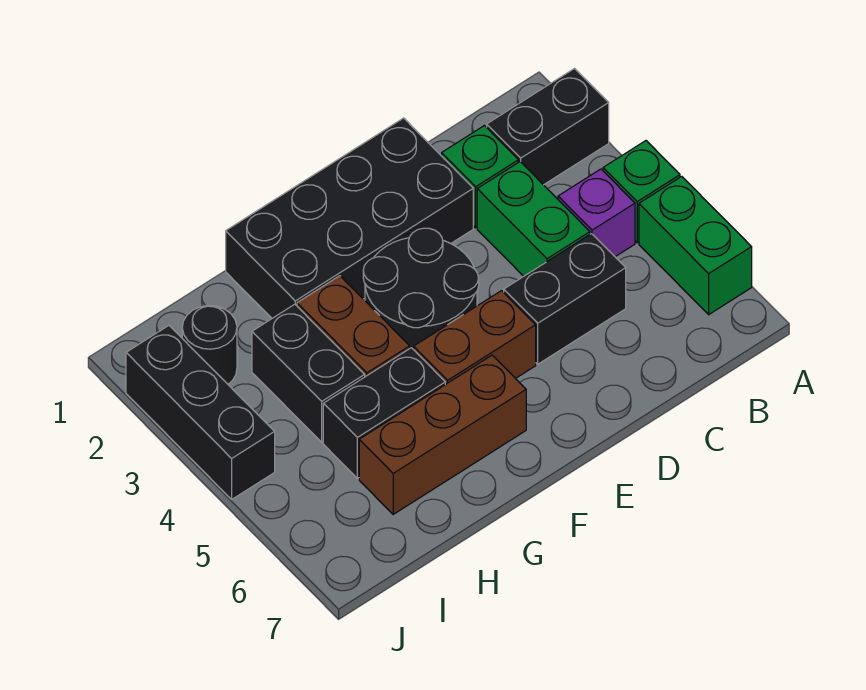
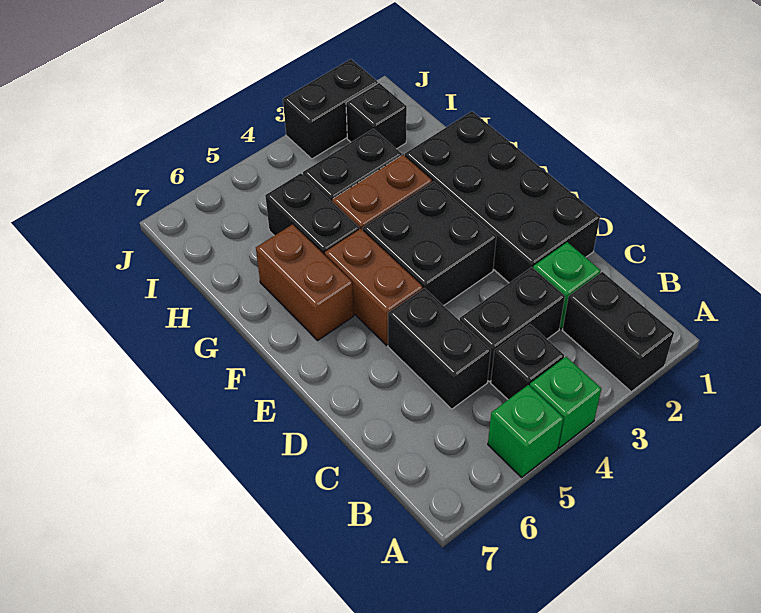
green 1x2 brick [639,177,752,314] -> green 1x1 brick [488,385,564,477]
purple 1x1 brick [558,169,635,257] -> black 1x1 brick [491,324,564,400]
green 1x2 brick [477,162,590,276] -> black 1x2 brick [460,267,565,382]
black 2x2 round brick [363,228,479,350] -> black 2x2 brick [363,181,496,306]
brown 1x3 brick [359,355,526,514] -> brown 1x2 brick [256,224,354,340]
black 1x1 round brick [182,306,237,384] -> black 1x1 brick [346,83,407,149]
black 1x3 brick [126,326,275,499] -> black 1x2 brick [283,59,378,159]

